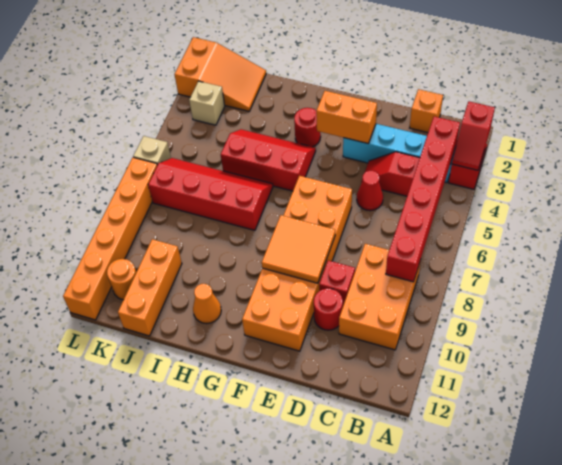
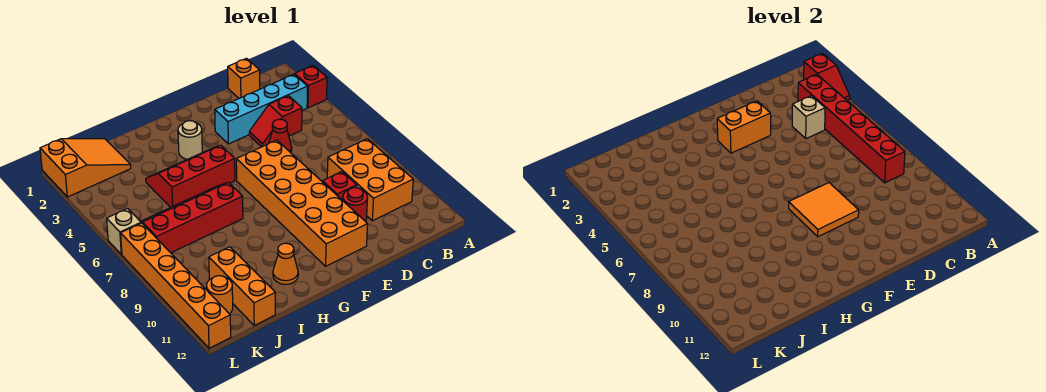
red 1x1 round brick [294,108,321,147] -> tan 1x1 round brick [178,121,202,159]
tan 1x1 brick [189,81,225,125] -> tan 1x1 brick moved to [792,96,825,139]

